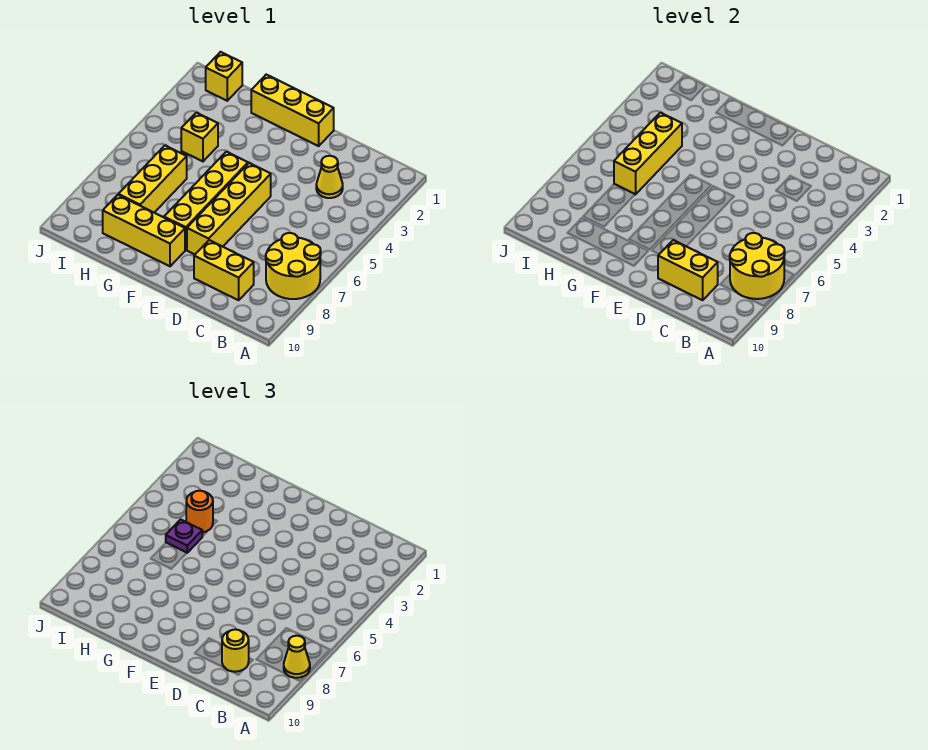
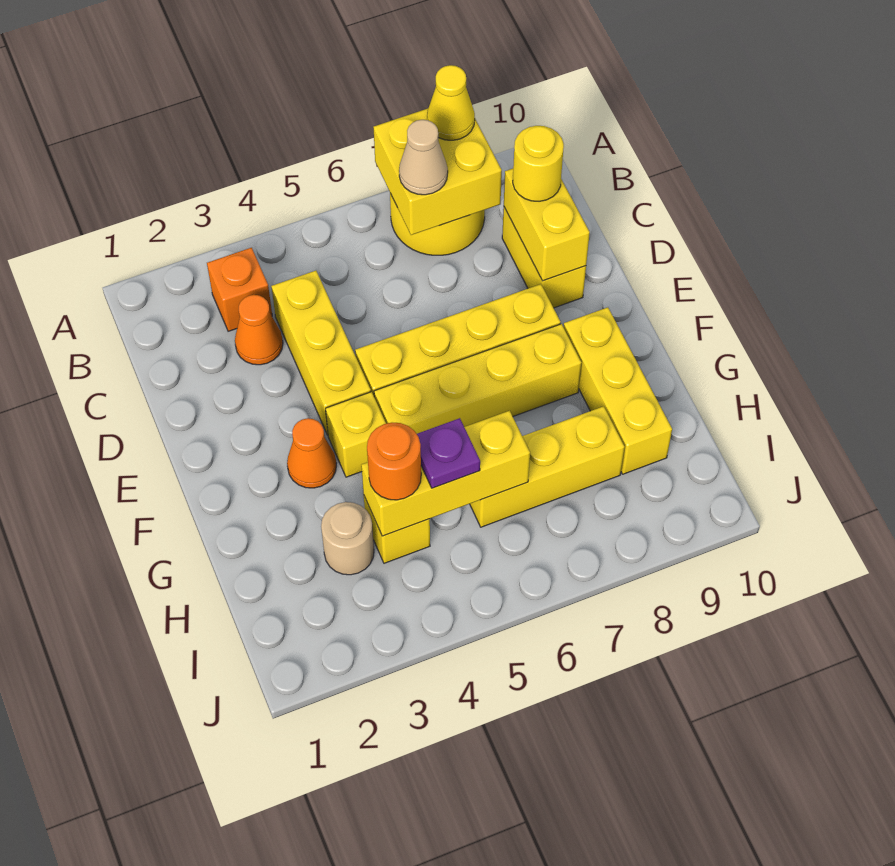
yellow 2x2 round brick [730,233,785,299] -> yellow 2x2 brick [373,109,502,235]
none -> orange 1x1 brick [207,248,272,331]
none -> tan 1x1 cone [399,120,448,195]
yellow 1x1 cone [316,156,343,198] -> orange 1x1 cone [235,295,283,365]
yellow 1x3 brick [251,75,334,146] -> yellow 1x3 brick moved to [271,271,371,435]
none -> orange 1x1 cone [287,418,336,488]
none -> tan 1x1 round brick [321,502,374,575]
yellow 1x1 brick [206,52,242,101] -> yellow 1x1 brick moved to [326,392,386,477]

